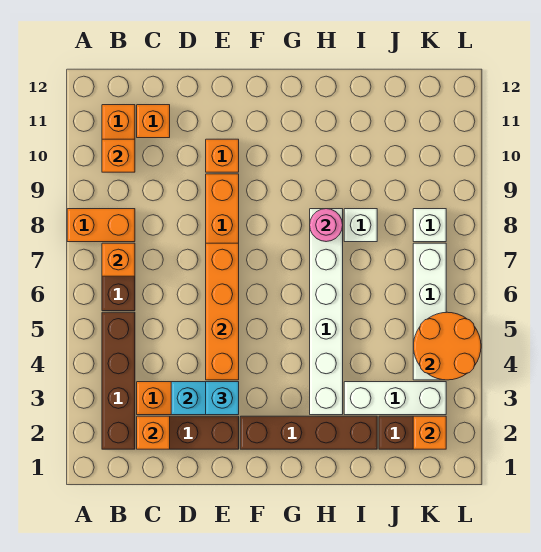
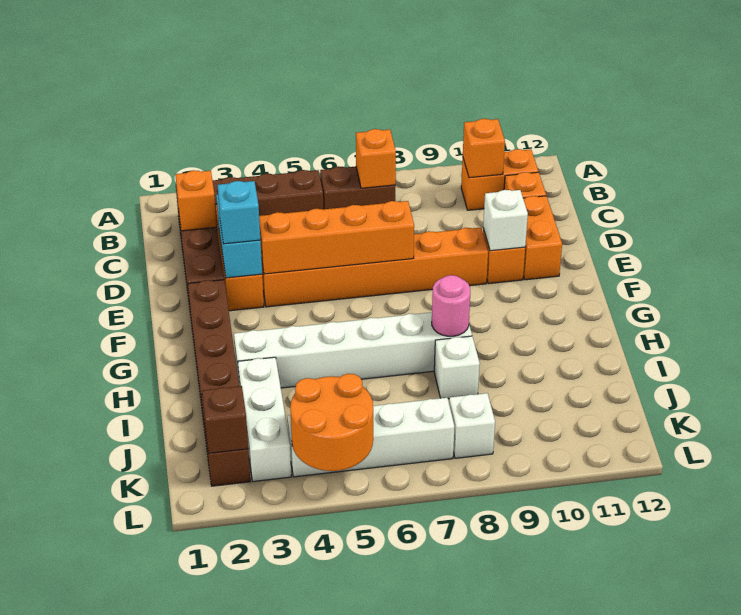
orange 1x2 brick [67,209,135,242] -> orange 1x2 brick moved to [523,196,562,280]
none -> white 1x1 brick [483,190,528,251]
orange 1x1 brick [413,416,446,449] -> brown 1x1 brick [202,386,248,453]

